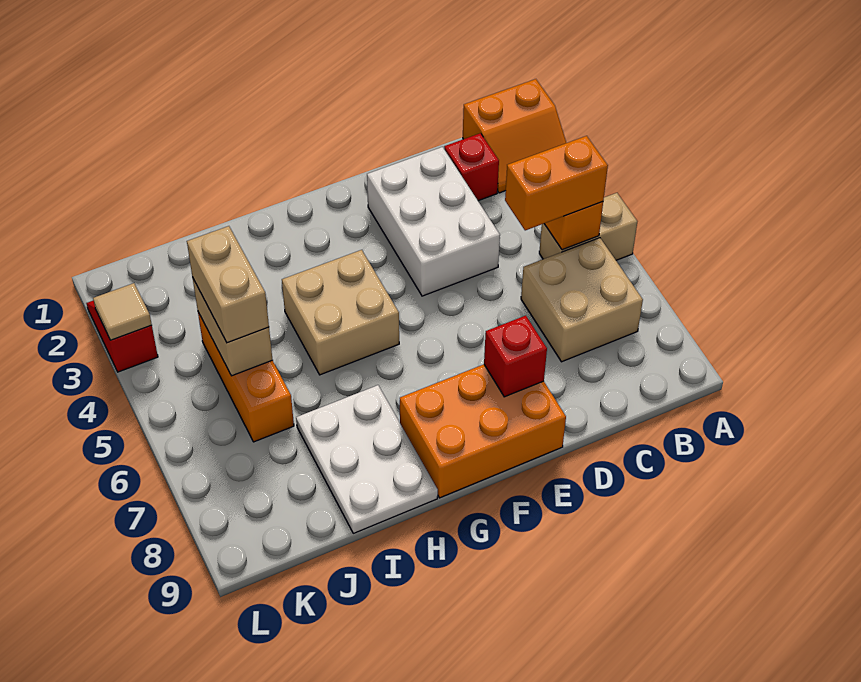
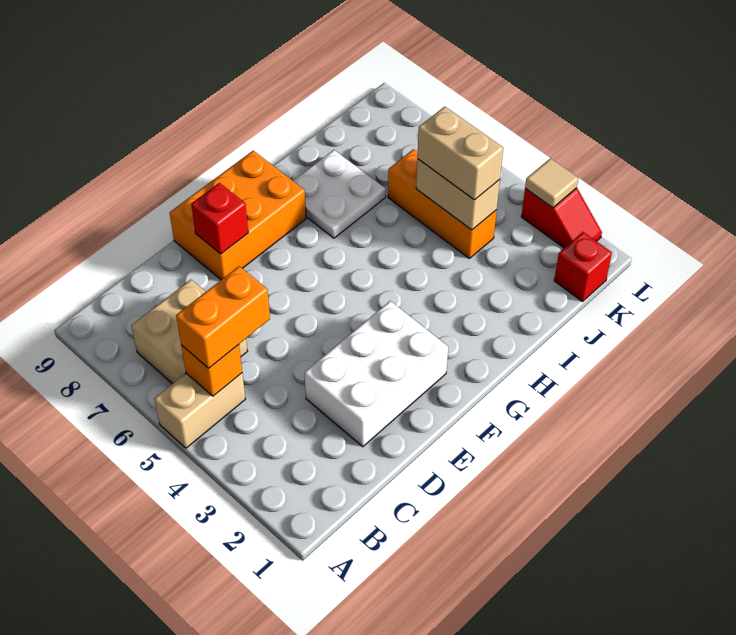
orange 2x2 slope [463,79,566,193] -> none
red 1x1 brick [444,133,499,201] -> red 1x1 brick moved to [554,232,612,302]
white 2x3 brick [367,147,500,296] -> white 2x3 brick turned to [304,301,448,447]
tan 2x2 brick [282,250,399,375] -> none
white 2x3 plate [296,385,438,533] -> white 2x2 plate [293,150,386,238]

